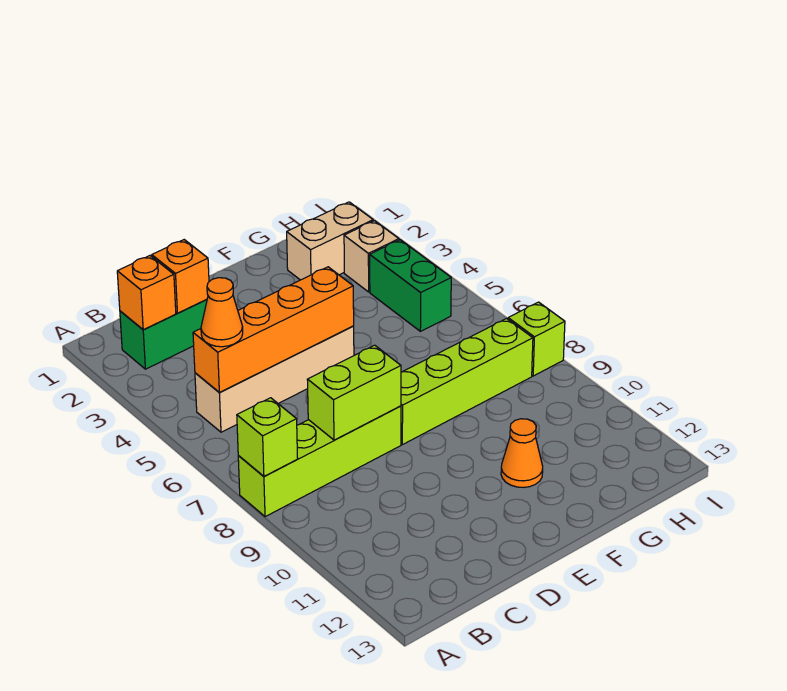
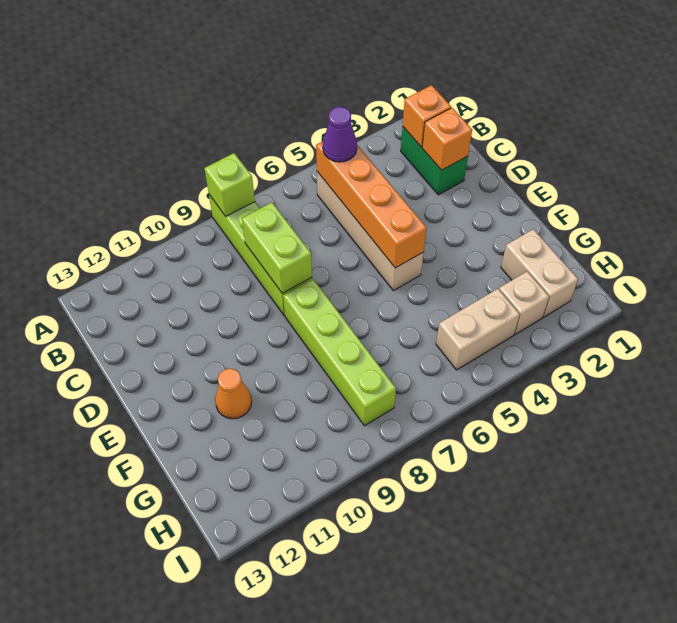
orange 1x1 cone [201,278,243,347] -> purple 1x1 cone [323,107,357,162]
green 1x2 brick [370,240,451,331] -> tan 1x2 brick [436,289,520,370]
lime 1x1 brick [508,302,565,376] -> none

